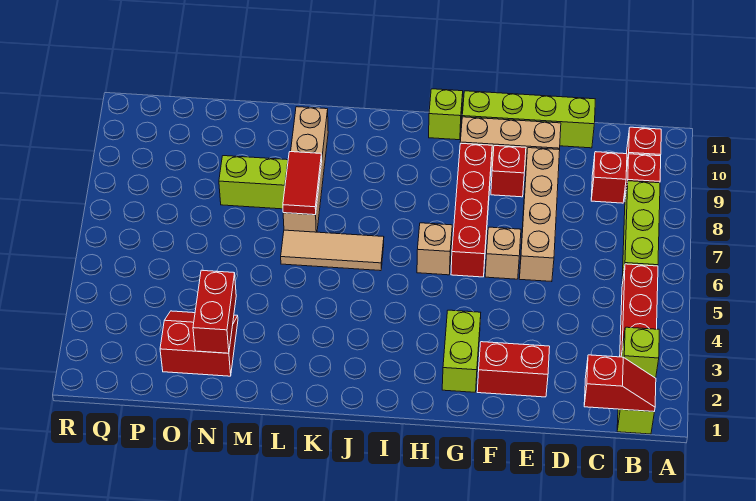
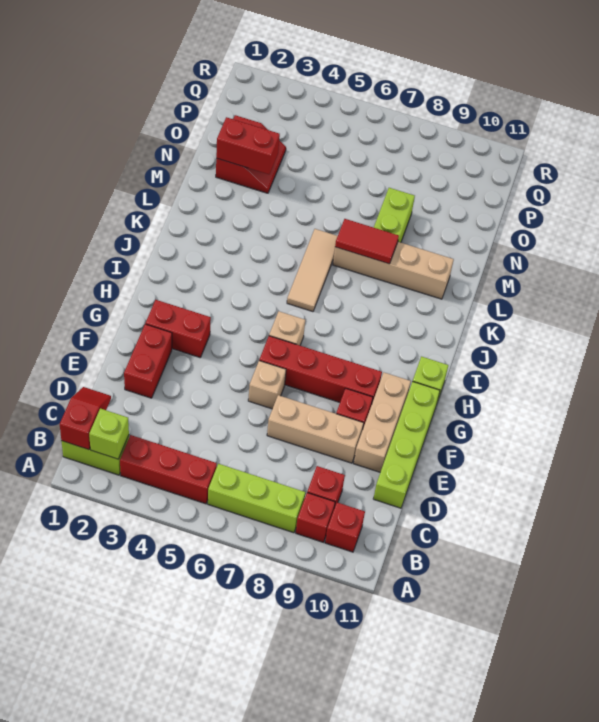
red 1x2 slope [584,355,656,412] -> red 1x2 slope turned to [60,387,111,450]
tan 1x4 brick [519,148,560,282] -> tan 1x3 brick [267,395,364,463]
lime 1x2 brick [442,310,481,392] -> red 1x2 brick [145,300,211,357]

